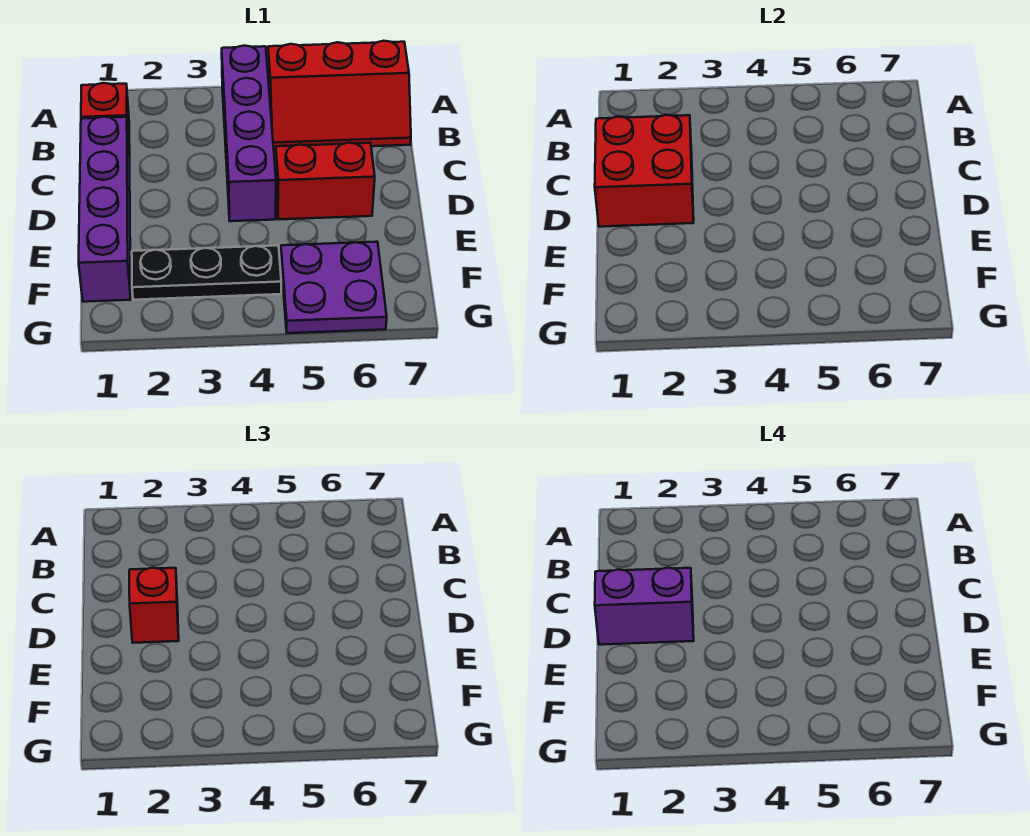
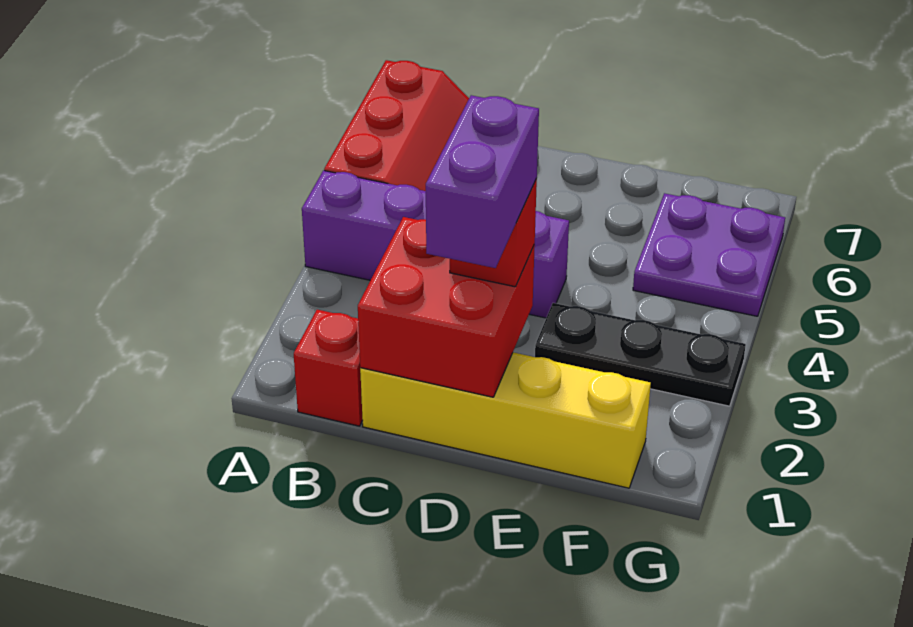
purple 1x4 brick [79,117,131,302] -> yellow 1x4 brick [360,352,651,488]
red 1x2 brick [275,143,375,219] -> none
black 1x3 plate [132,245,281,300] -> black 1x3 plate turned to [535,303,746,406]

